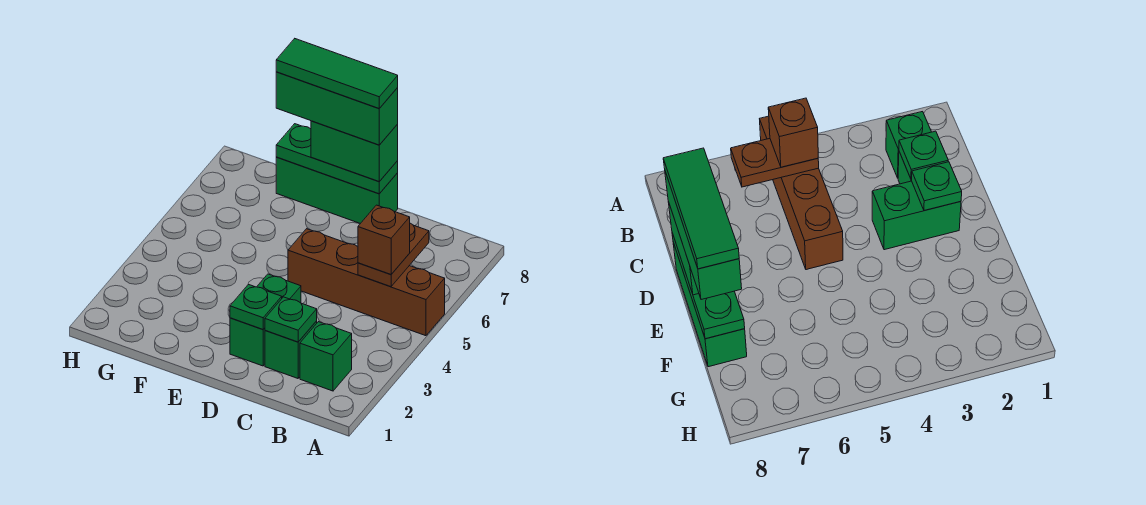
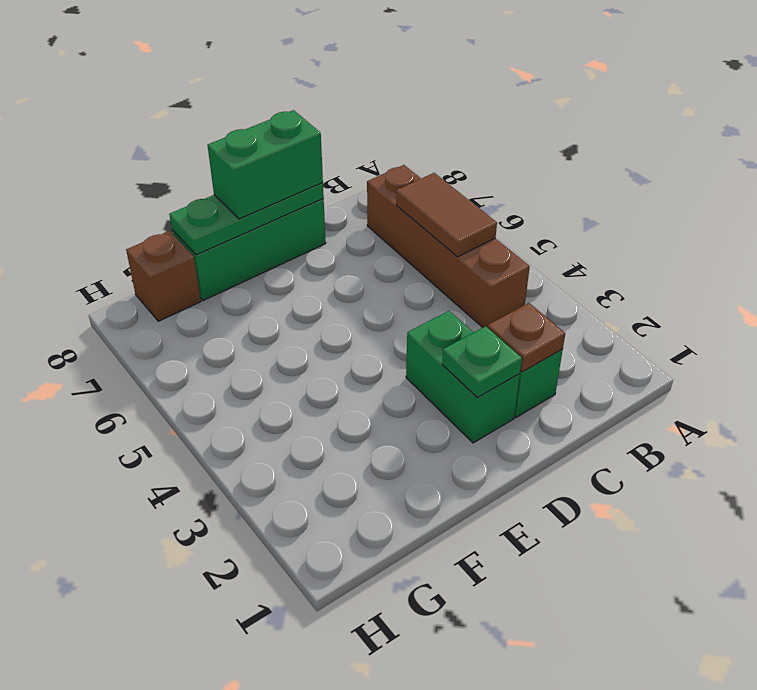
brown 1x4 brick [288,229,445,336] -> brown 1x4 brick turned to [367,165,530,328]
green 1x1 brick [300,322,352,391] -> none
brown 1x2 plate [358,223,429,287] -> brown 1x2 tile [396,173,497,257]
brown 1x1 brick [358,205,410,275] -> brown 1x1 brick moved to [126,231,201,321]
green 1x1 plate [265,297,317,342] -> brown 1x1 plate [488,303,565,372]
green 1x3 brick [276,72,398,145] -> none
green 1x3 tile [276,39,398,108] -> none

